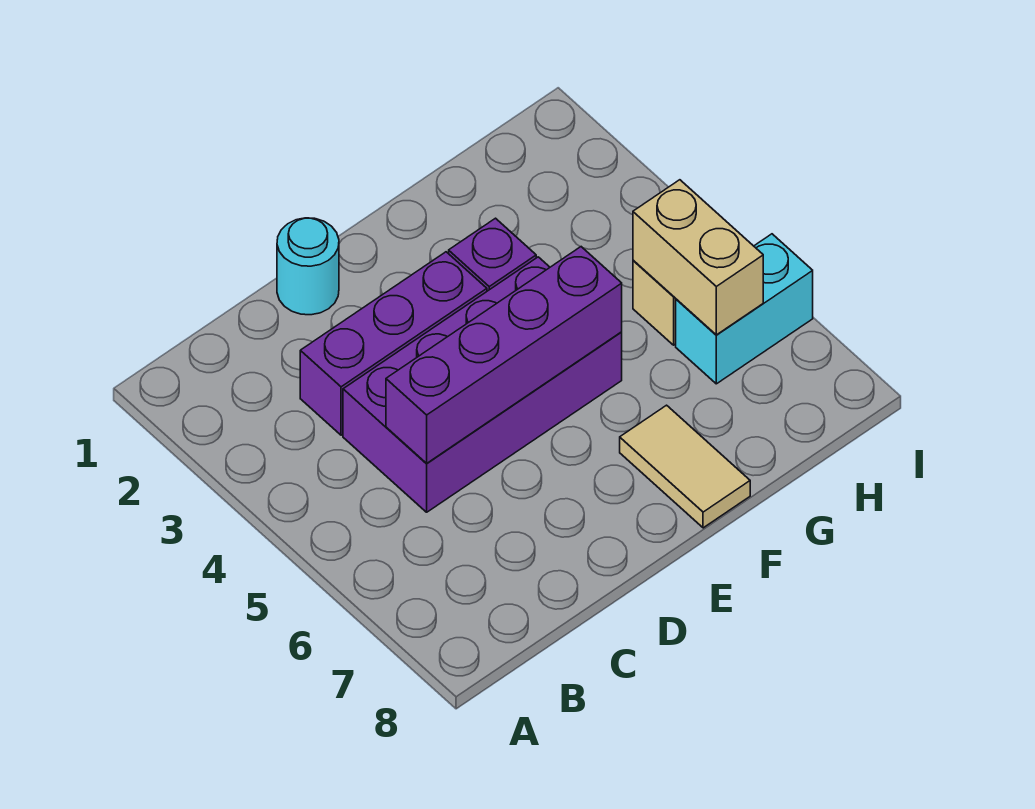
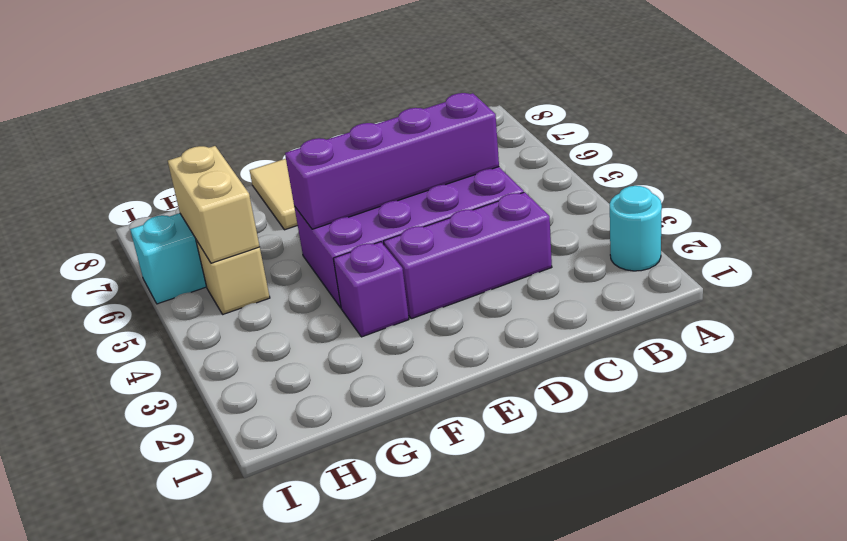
cyan 1x1 round brick [277,218,339,315] -> cyan 1x1 round brick moved to [610,186,662,271]

